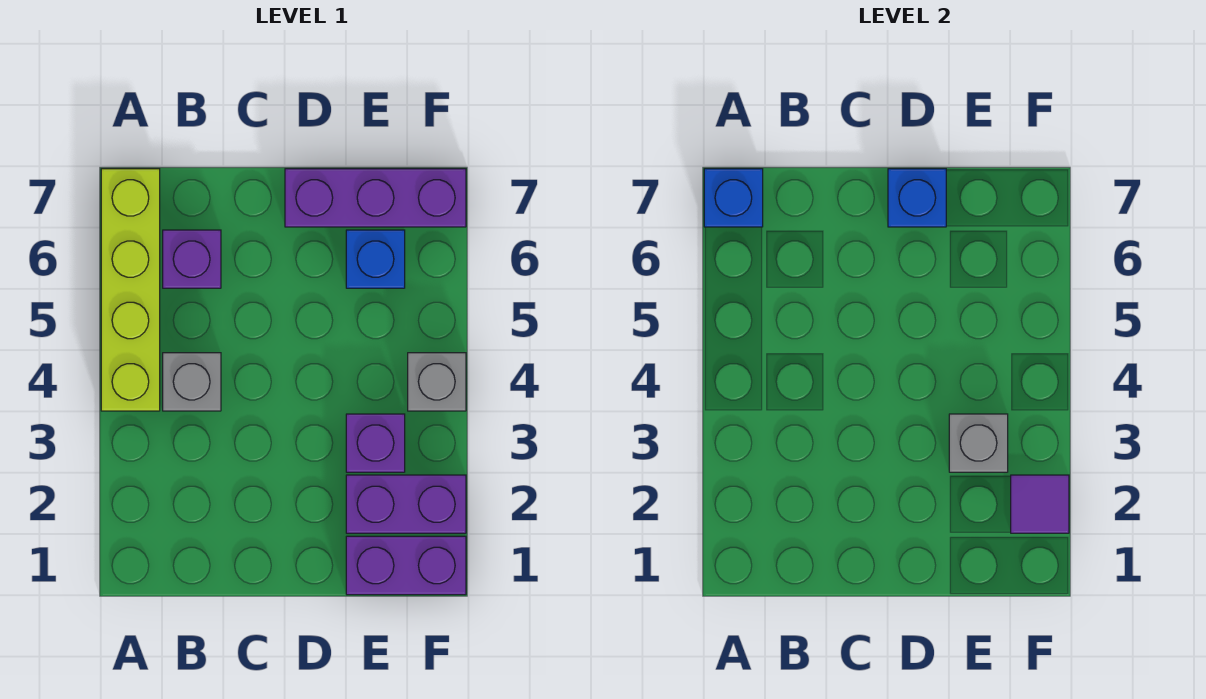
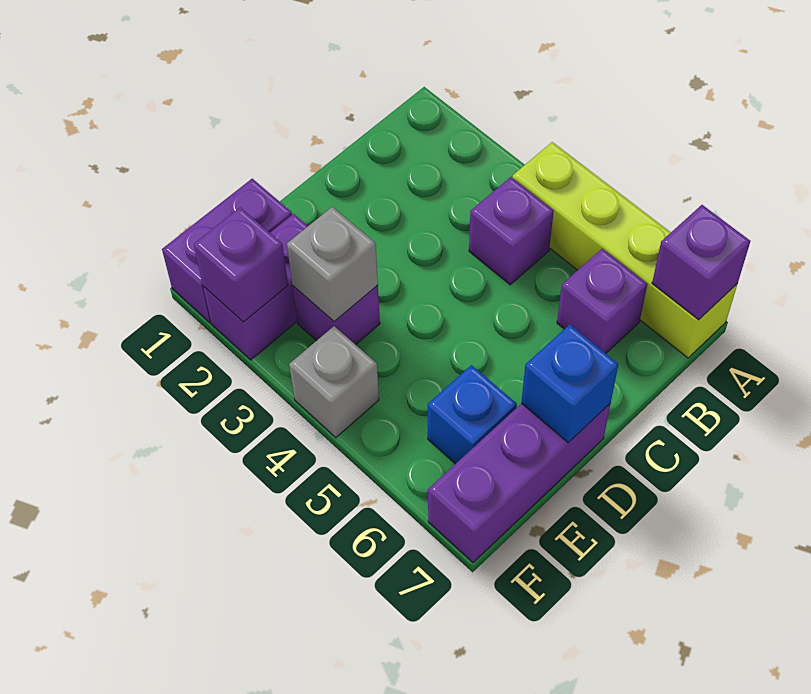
blue 1x1 brick [704,169,763,227] -> purple 1x1 brick [652,205,750,320]
grey 1x1 brick [163,353,221,411] -> purple 1x1 brick [469,177,554,285]
purple 1x1 tile [1011,475,1069,533] -> purple 1x1 brick [194,207,288,322]

